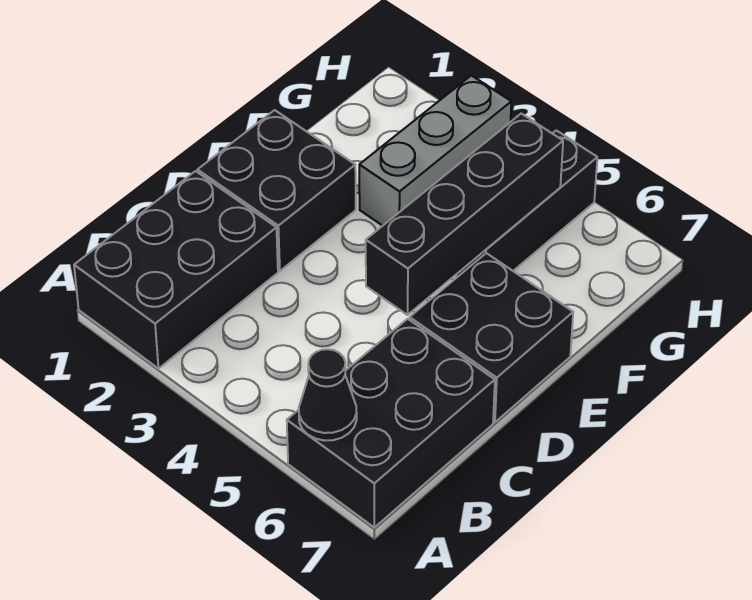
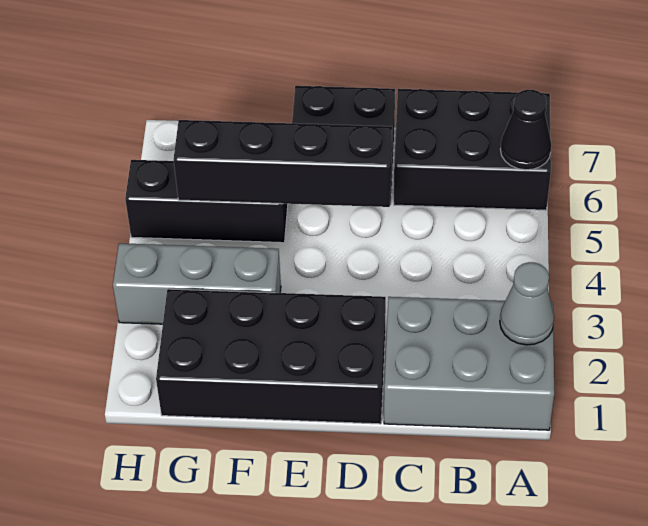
black 2x3 brick [74,171,278,369] -> grey 2x3 brick [384,297,554,430]
none -> grey 1x1 cone [500,262,554,345]
black 2x2 brick [198,110,356,271] -> black 2x4 brick [156,289,386,424]

